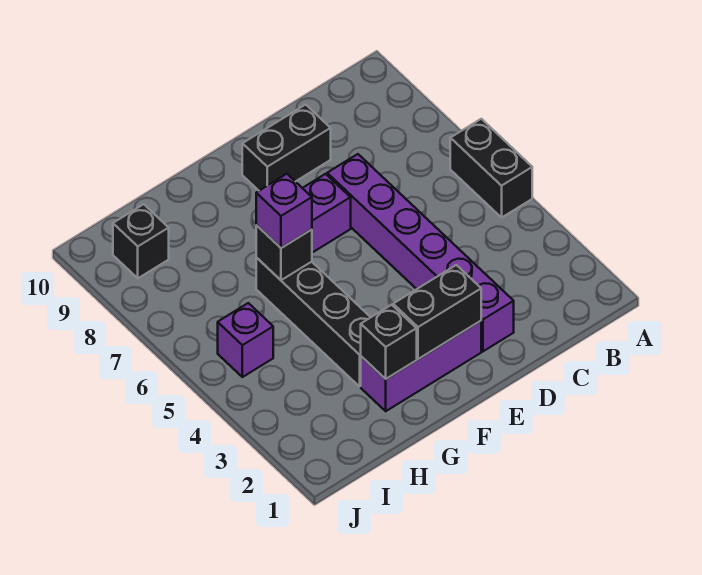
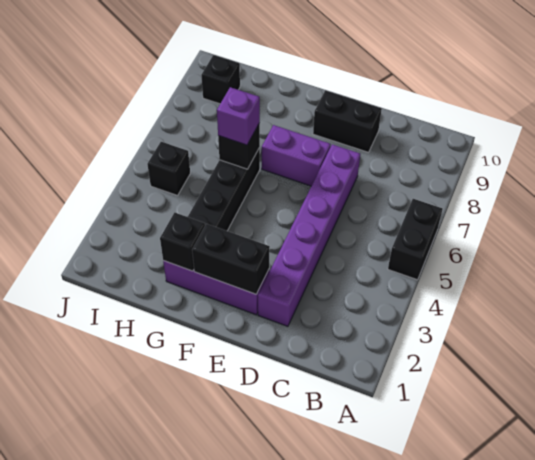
purple 1x1 brick [218,303,273,377] -> black 1x1 brick [147,142,190,196]

